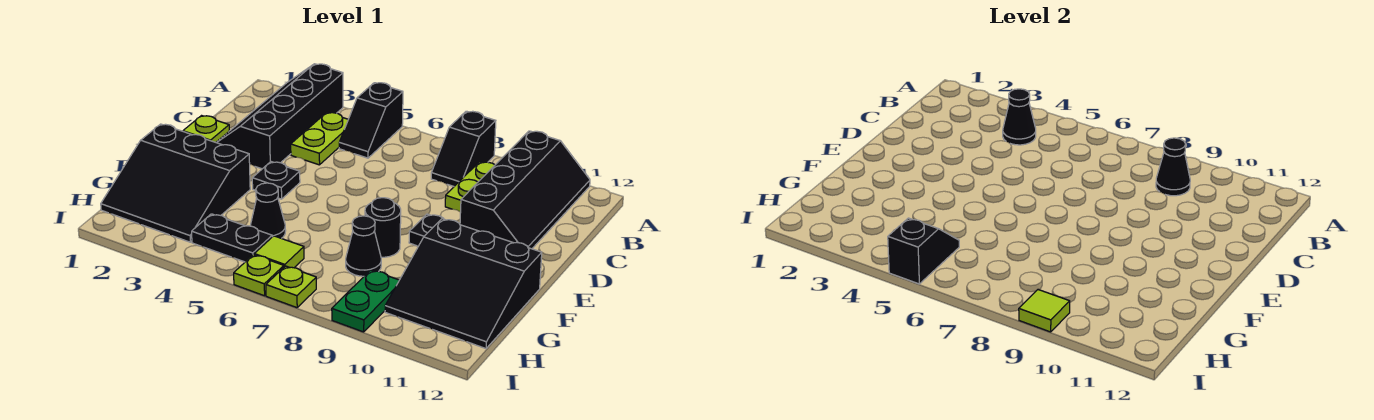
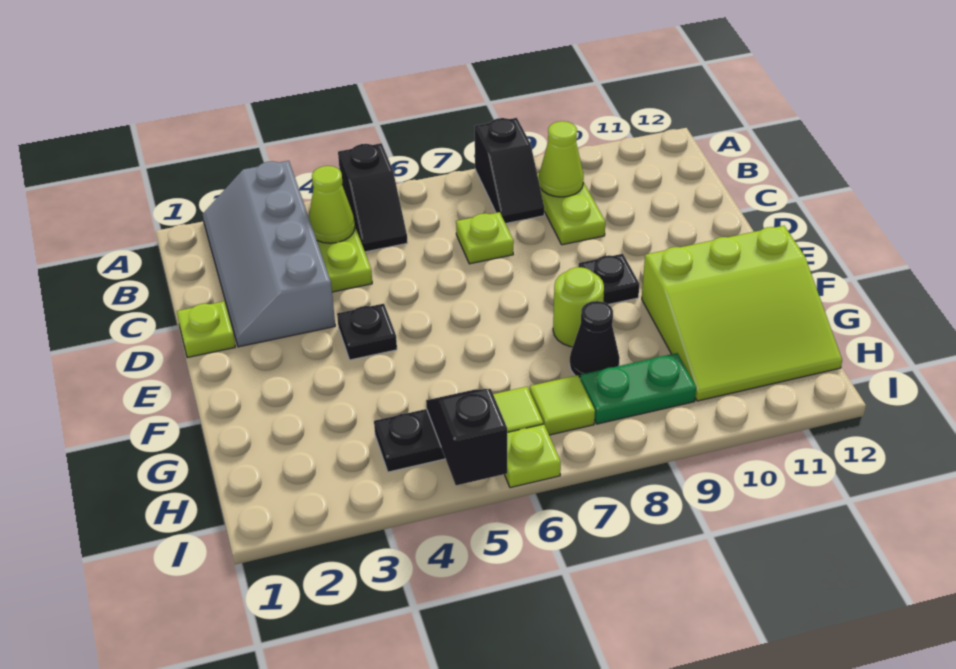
black 2x4 slope [216,64,343,169] -> grey 2x4 slope [203,161,335,347]
black 2x4 slope [460,131,590,249] -> none
black 1x1 cone [1003,89,1036,145] -> lime 1x1 cone [309,166,355,243]
black 1x1 cone [1156,138,1190,196] -> lime 1x1 cone [539,121,584,197]
black 3x3 slope [101,124,250,242] -> none
black 1x1 round brick [365,198,401,257] -> lime 1x1 round brick [553,267,604,347]
black 3x3 slope [385,219,542,349] -> lime 3x3 slope [642,226,842,401]
black 1x1 cone [250,183,286,238] -> none
green 1x2 plate [332,270,399,332] -> green 1x2 plate turned to [580,353,696,424]
lime 1x1 plate [266,266,316,308] -> lime 1x1 plate moved to [456,212,514,264]
lime 1x1 tile [1019,290,1070,332] -> lime 1x1 tile moved to [530,375,595,435]

